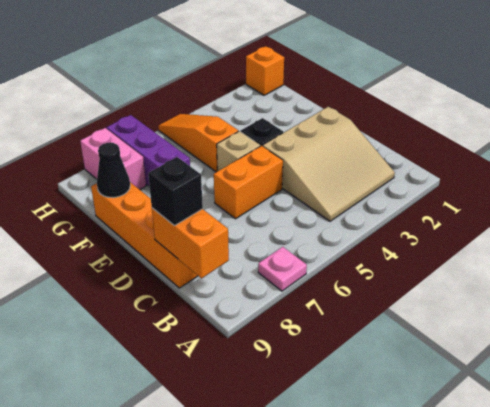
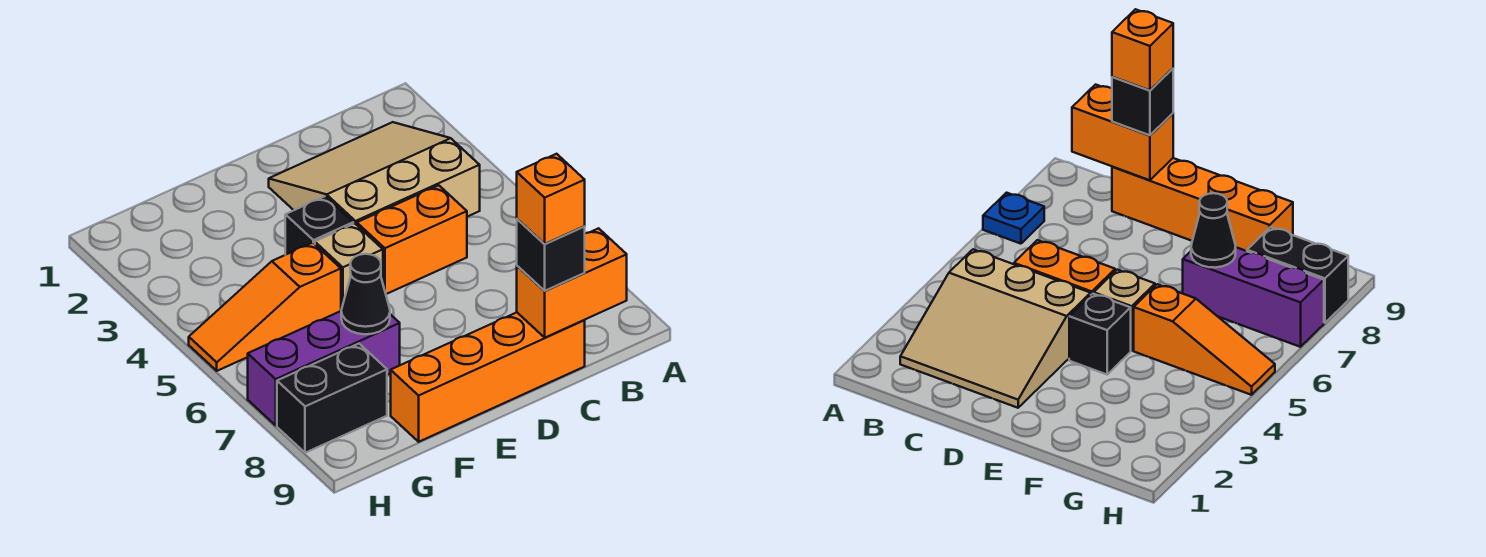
pink 1x1 plate [258,247,307,291] -> blue 1x1 plate [983,193,1044,244]
tan 3x3 slope [263,107,395,221] -> tan 3x3 slope turned to [269,122,480,225]
orange 1x2 brick [214,146,283,219] -> orange 1x2 brick turned to [357,185,467,294]
black 1x1 cone [97,143,130,198] -> black 1x1 cone moved to [341,254,390,334]
pink 1x2 brick [80,128,146,190] -> black 1x2 brick [277,344,387,453]
orange 1x1 brick [246,46,284,95] -> orange 1x1 brick moved to [517,154,585,244]

